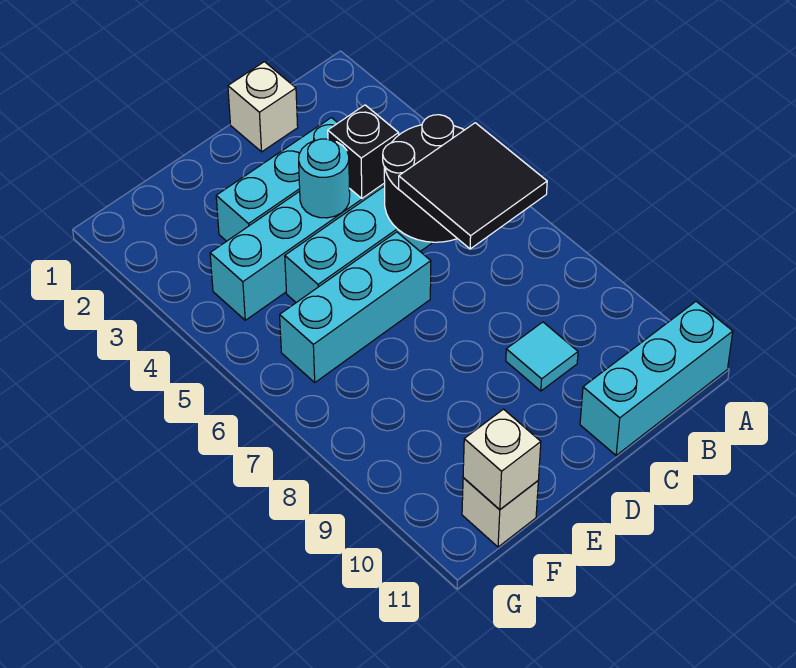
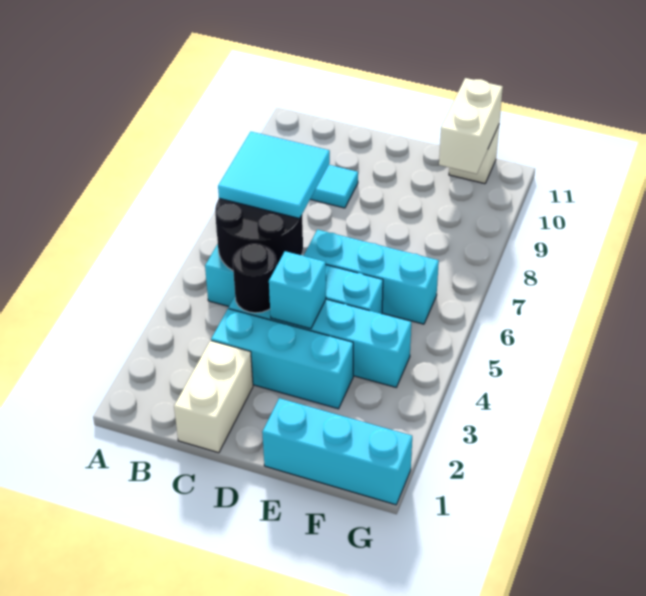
cyan 1x3 brick [580,302,733,455] -> cyan 1x3 brick moved to [262,398,412,505]
black 2x2 tile [399,123,547,249] -> cyan 2x2 tile [218,132,330,219]
white 1x1 brick [228,62,298,152] -> white 1x2 brick [174,340,253,453]
black 1x1 brick [328,105,399,198] -> black 1x1 round brick [233,244,276,313]
cyan 1x1 round brick [299,139,350,218] -> cyan 1x1 brick [269,251,326,329]
white 1x1 brick [463,409,541,510] -> white 1x2 brick [439,78,503,174]

